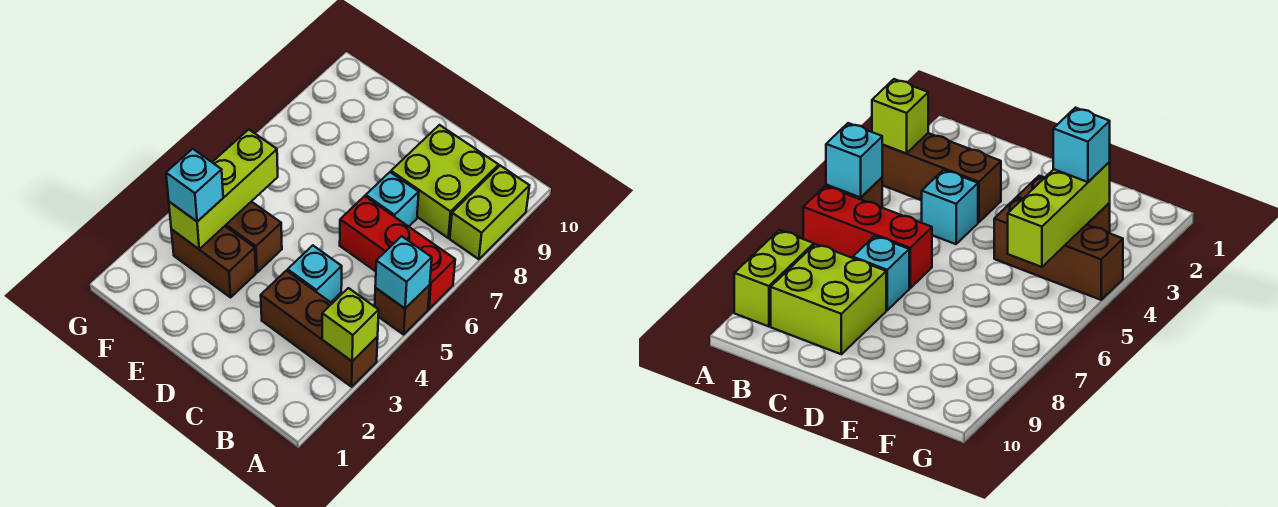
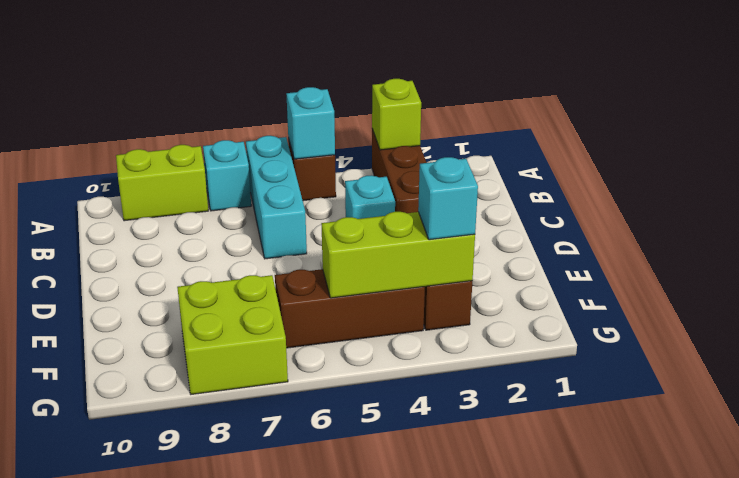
red 1x3 brick [340,196,455,309] -> cyan 1x3 brick [246,136,307,259]
lime 2x2 brick [391,125,499,238] -> lime 2x2 brick moved to [177,275,288,394]
cyan 1x1 brick [366,172,419,227] -> cyan 1x1 brick moved to [203,140,251,211]
brown 1x3 brick [225,201,282,272] -> brown 1x3 brick turned to [275,269,425,348]

